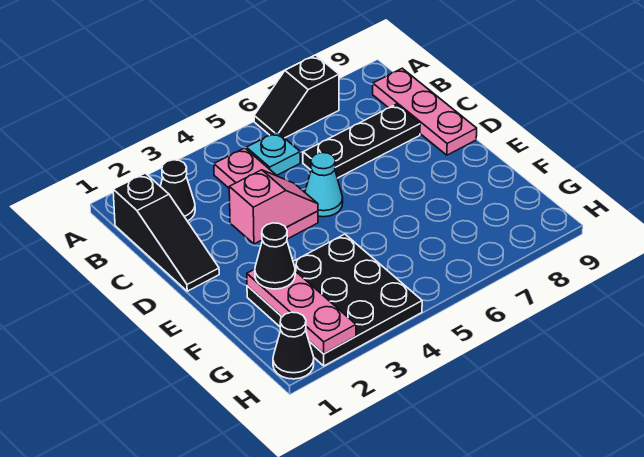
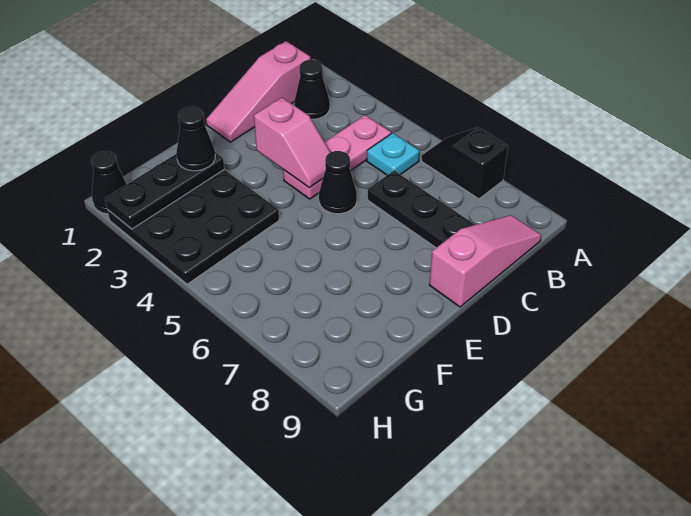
black 1x3 slope [113,173,219,291] -> pink 1x3 slope [206,41,311,142]
pink 1x3 plate [373,68,477,155] -> pink 1x3 slope [430,215,541,307]
cyan 1x1 cone [305,153,343,217] -> black 1x1 cone [319,151,357,214]
pink 1x3 plate [247,269,356,354] -> black 1x3 plate [105,152,224,229]

